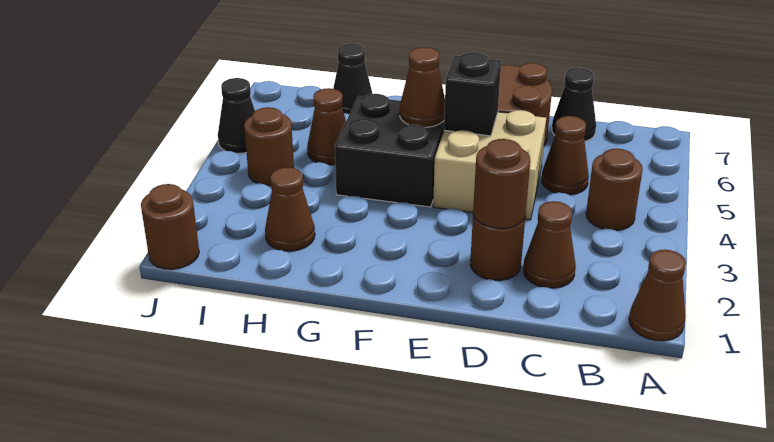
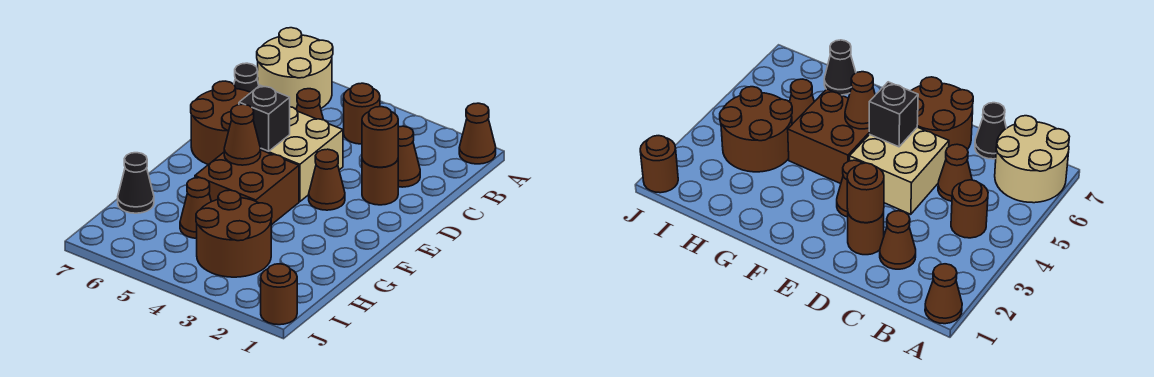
none -> tan 2x2 round brick [257,28,333,109]
black 2x2 brick [335,94,444,207] -> brown 2x2 brick [195,150,299,225]
brown 1x1 cone [265,167,315,251] -> brown 1x1 cone moved to [309,149,345,210]
brown 1x1 round brick [244,107,294,186] -> brown 2x2 round brick [196,190,272,277]
black 1x1 cone [218,78,255,153] -> none

